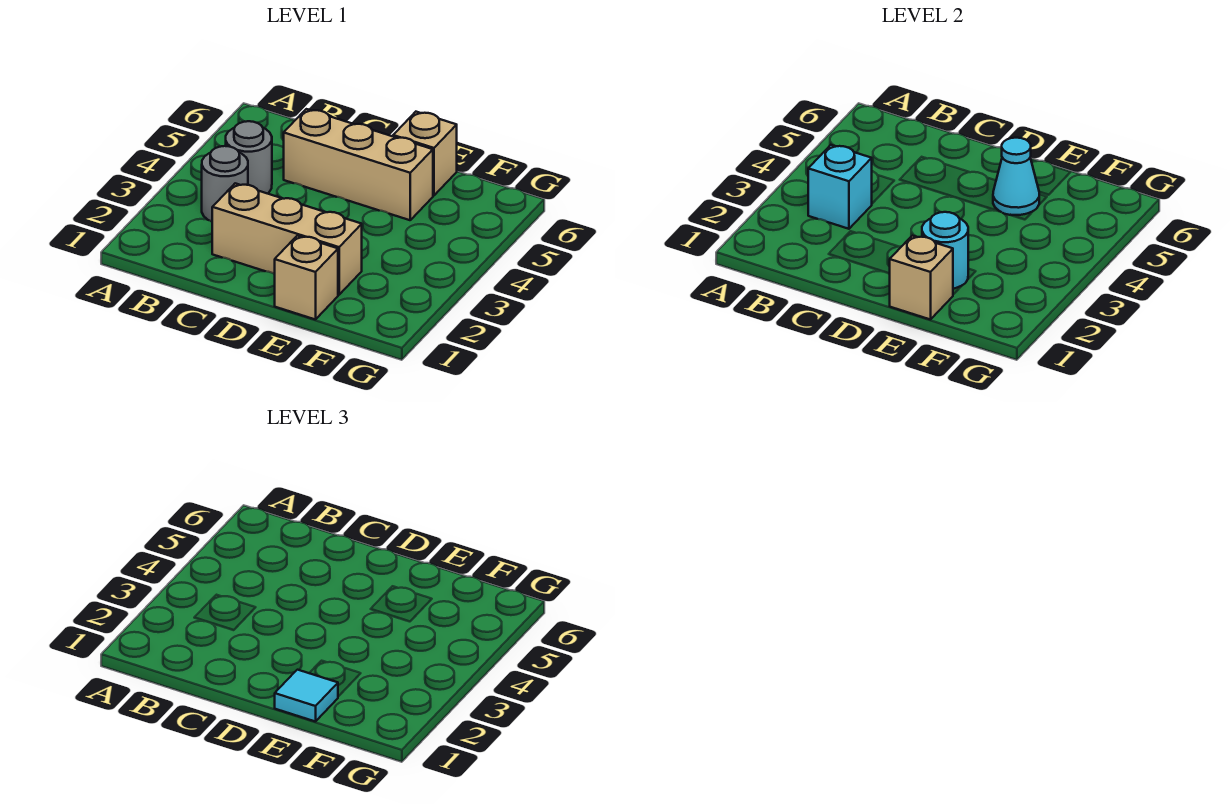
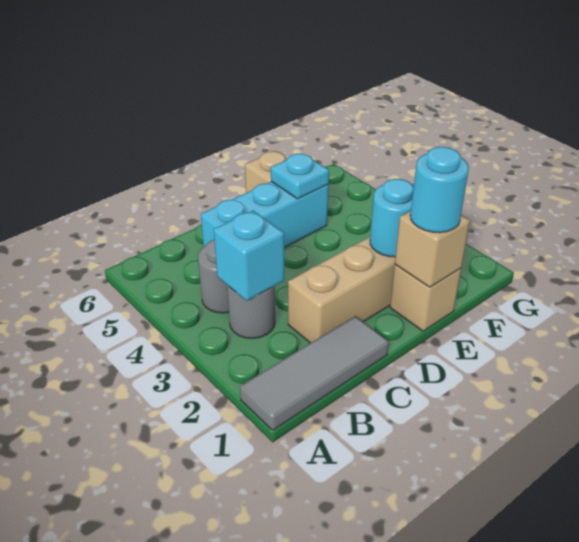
none -> grey 1x3 tile [240,316,389,430]
tan 1x3 brick [284,109,433,220] -> cyan 1x3 brick [201,182,329,248]
cyan 1x1 tile [275,670,338,722] -> cyan 1x1 round brick [410,147,469,233]
cyan 1x1 cone [993,138,1039,215] -> cyan 1x1 plate [271,154,329,199]

